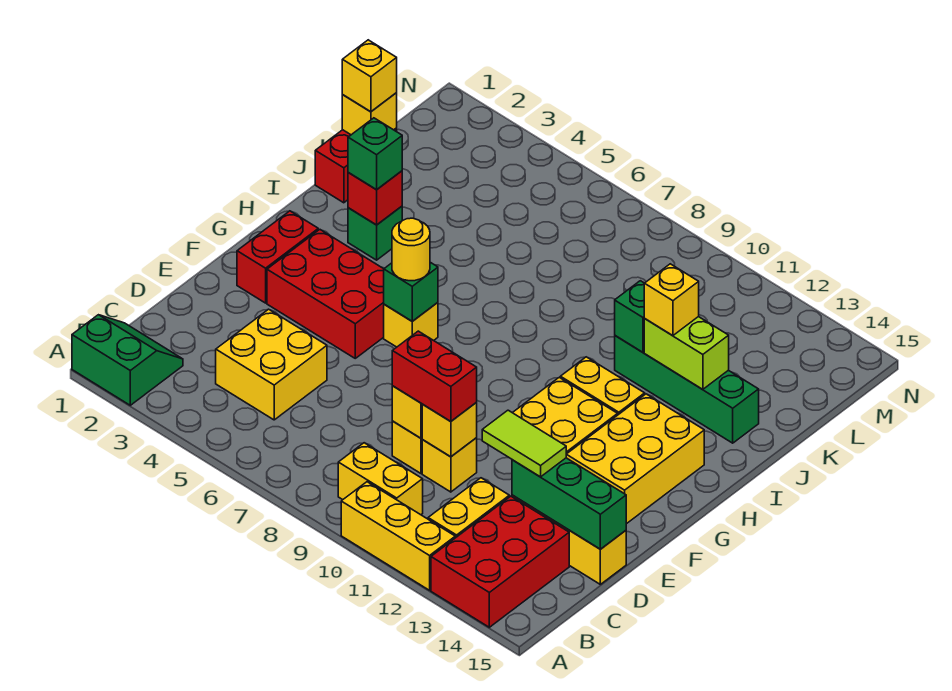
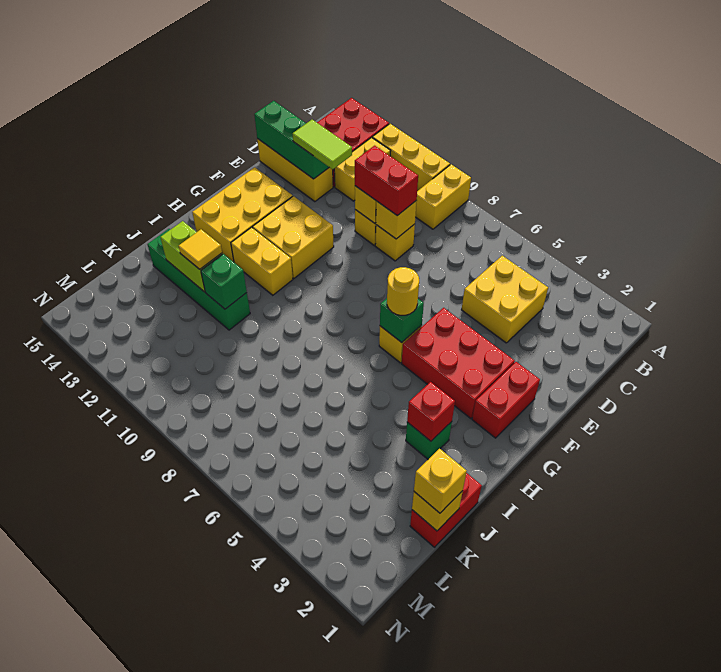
green 2x2 slope [72,315,183,405] -> none
yellow 1x2 brick [338,443,423,515] -> yellow 1x2 brick turned to [415,164,471,229]
green 1x1 brick [348,118,402,189] -> none
yellow 1x1 brick [644,264,699,336] -> yellow 1x1 tile [179,229,222,269]

